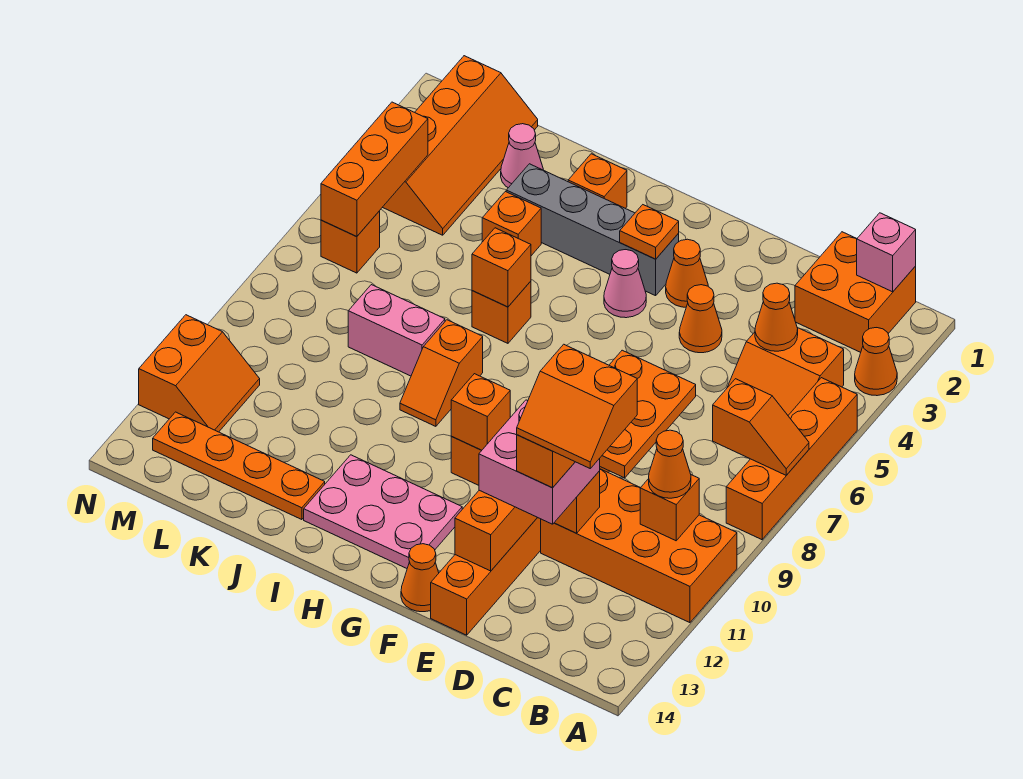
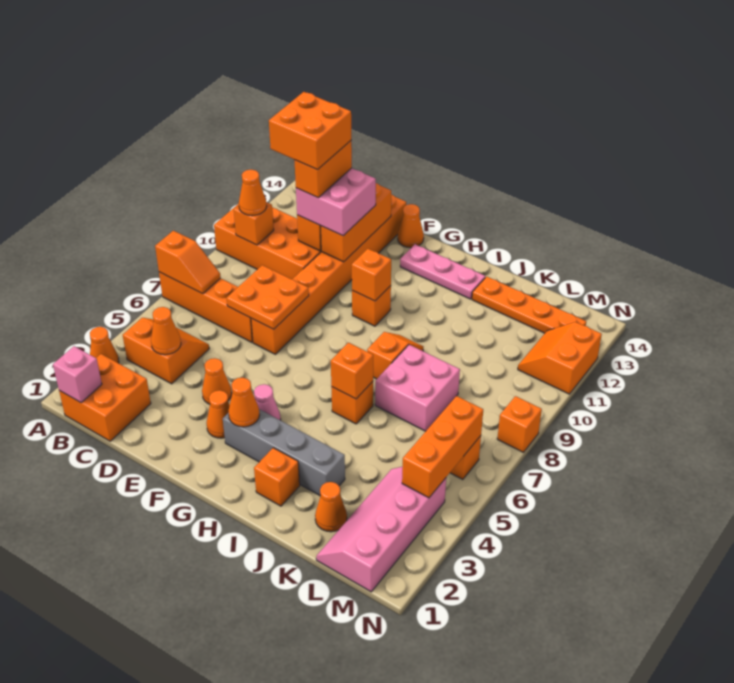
orange 1x4 brick [726,378,857,540] -> orange 1x4 brick turned to [159,272,253,342]
orange 1x2 slope [713,379,809,475] -> orange 1x2 slope turned to [155,231,221,294]
orange 2x2 slope [517,344,637,468] -> orange 2x2 brick [269,92,351,170]
orange 2x3 plate [600,350,696,478] -> orange 2x2 plate [227,265,309,329]
orange 1x1 plate [620,205,679,259] -> orange 1x1 cone [228,378,260,427]
pink 2x3 plate [304,455,462,568] -> pink 1x3 plate [400,244,485,299]
orange 1x1 brick [482,192,541,256] -> orange 1x1 brick moved to [497,396,542,452]
pink 1x2 brick [348,285,445,376] -> pink 2x2 brick [375,345,460,431]
pink 1x1 cone [501,124,543,188] -> orange 1x1 cone [315,482,347,532]
orange 2x4 slope [383,56,538,235] -> pink 2x4 slope [316,467,446,592]

